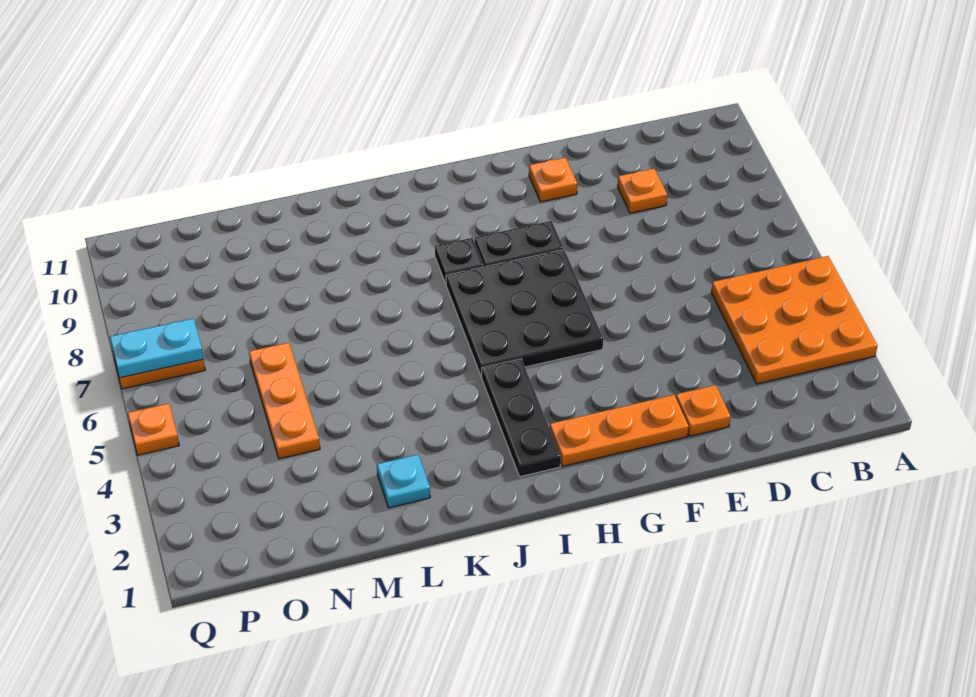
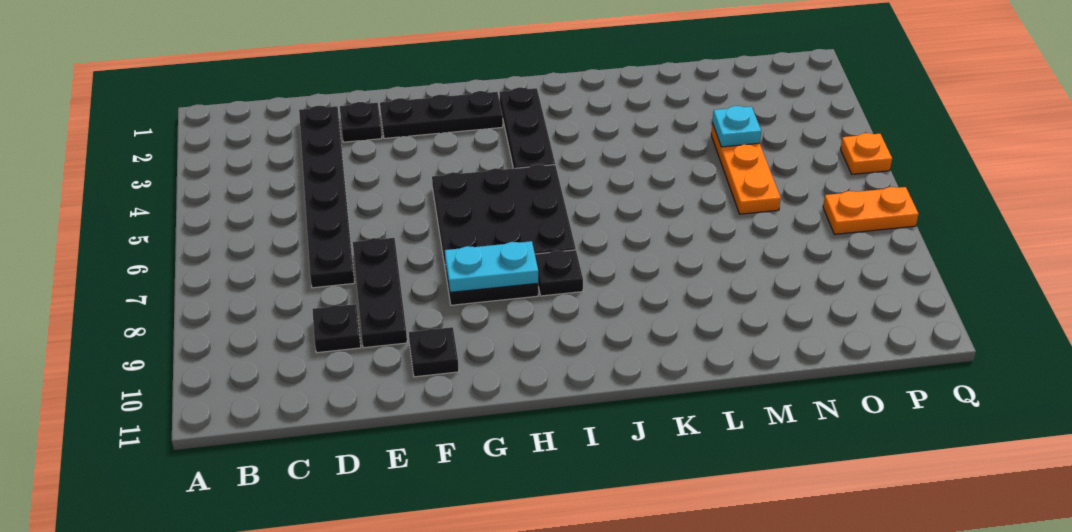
orange 3x3 plate [711,256,878,384] -> none
none -> black 1x6 plate [299,106,355,288]
orange 1x1 plate [617,169,667,213] -> black 1x1 plate [312,304,361,353]
orange 1x1 plate [676,385,731,436] -> black 1x1 plate [340,102,382,142]
none -> black 1x3 plate [353,238,407,348]
orange 1x3 plate [550,395,689,466] -> black 1x3 plate [380,91,503,138]
orange 1x1 plate [529,158,577,202] -> black 1x1 plate [409,327,459,377]
cyan 1x1 plate [377,454,430,508] -> cyan 1x1 plate moved to [712,106,761,147]
cyan 1x2 plate [110,319,204,378] -> cyan 1x2 plate moved to [445,241,538,292]

